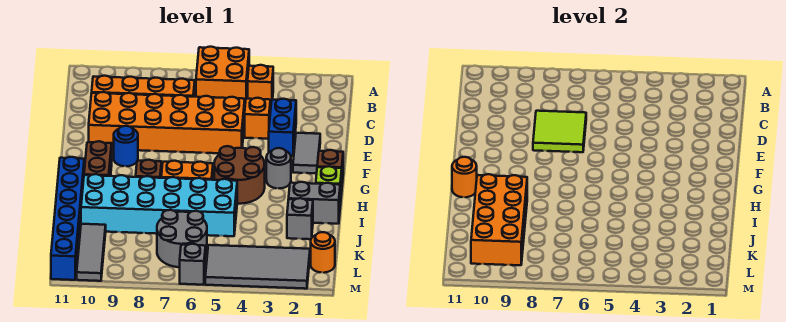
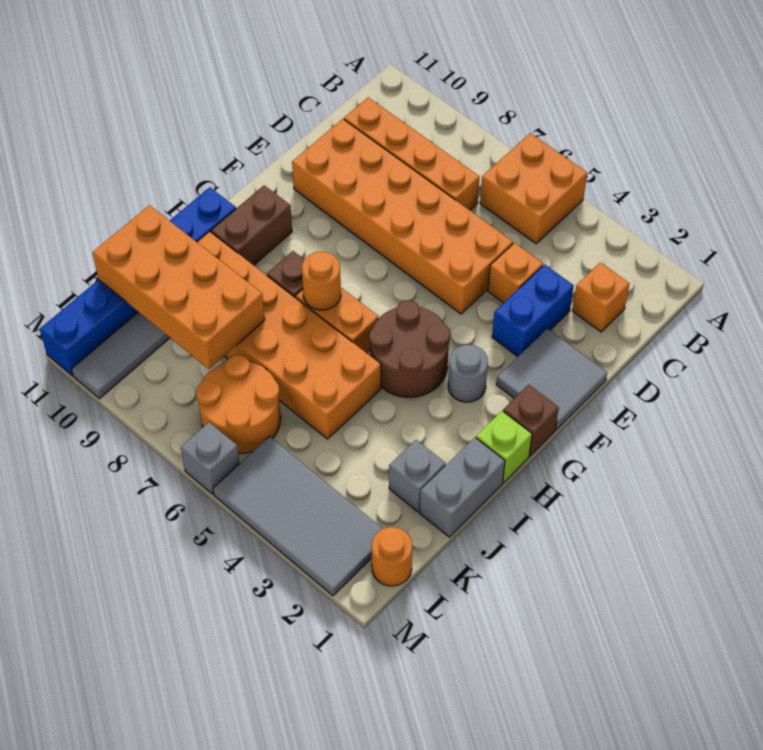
orange 1x1 brick [248,65,273,106] -> orange 1x1 brick moved to [572,262,630,332]
lime 2x2 tile [533,111,586,152] -> none
grey 1x2 tile [293,133,320,173] -> grey 2x2 tile [496,328,607,430]
blue 1x1 round brick [114,126,138,166] -> none
orange 1x1 round brick [452,157,477,197] -> orange 1x1 round brick moved to [302,252,341,310]
grey 1x2 brick [289,182,340,224] -> grey 1x2 brick turned to [420,437,505,537]
cyan 2x6 brick [81,174,237,236] -> orange 2x6 brick [197,231,381,439]
orange 2x4 brick [471,174,527,265] -> orange 2x4 brick turned to [93,205,265,369]
grey 2x2 round brick [157,210,207,267] -> orange 2x2 round brick [196,355,281,453]

